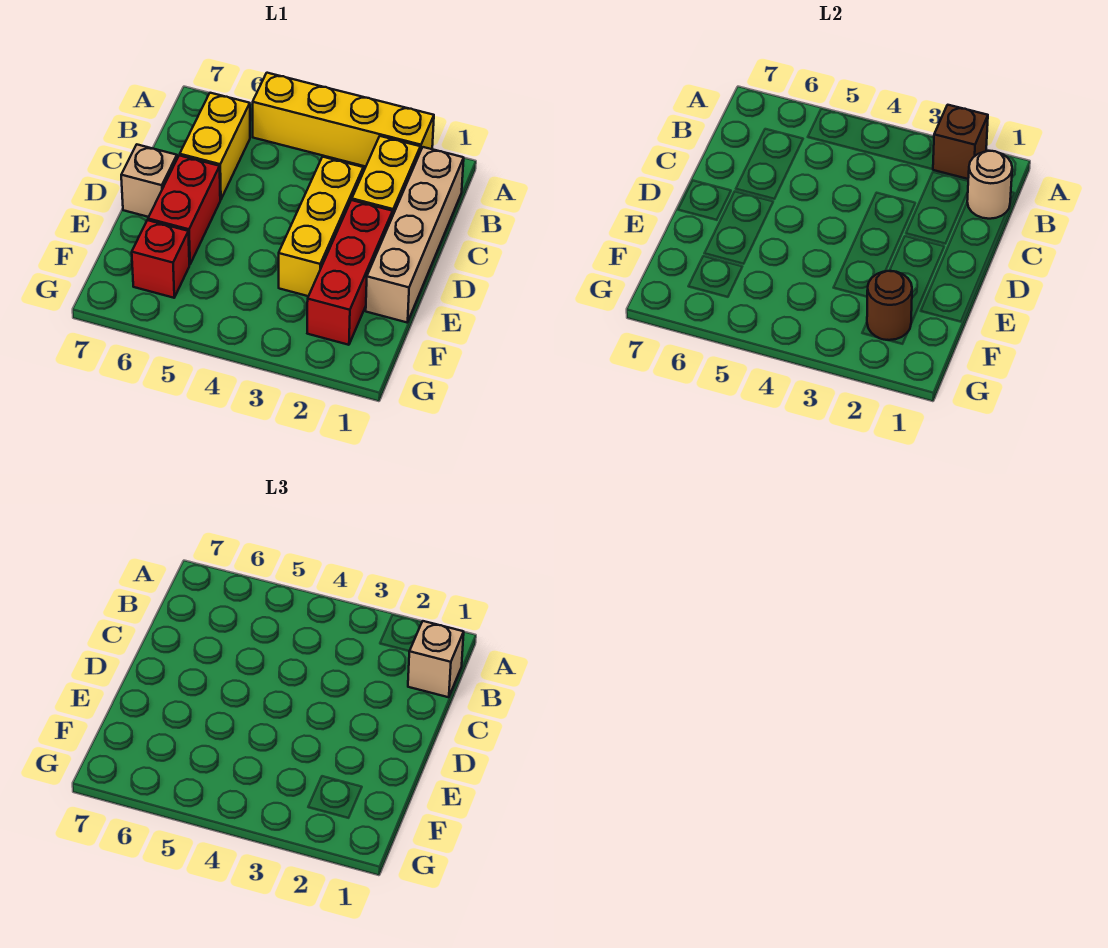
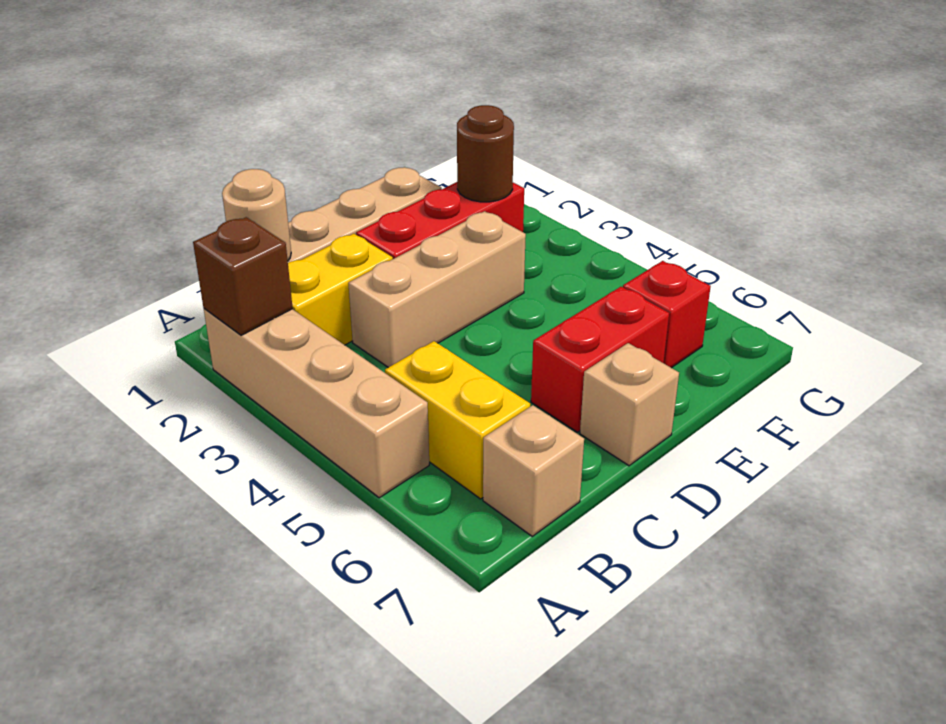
yellow 1x4 brick [253,73,434,167] -> tan 1x4 brick [204,309,429,498]
tan 1x1 brick [408,621,464,697] -> tan 1x1 brick moved to [483,405,584,536]
yellow 1x2 brick [180,93,250,200] -> yellow 1x2 brick turned to [385,341,530,499]
yellow 1x3 brick [279,157,363,296] -> tan 1x3 brick [348,211,526,367]

